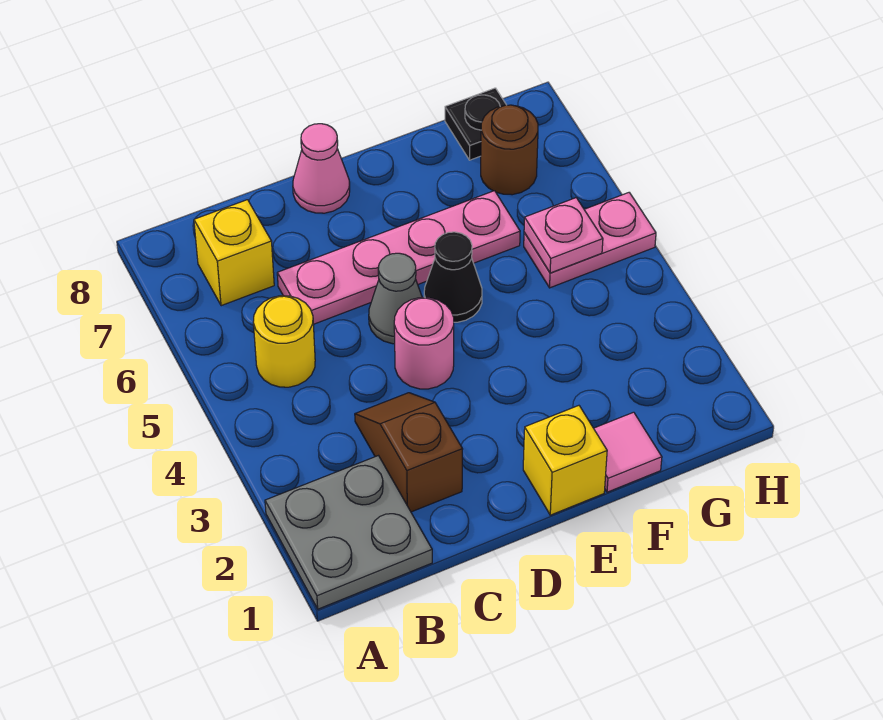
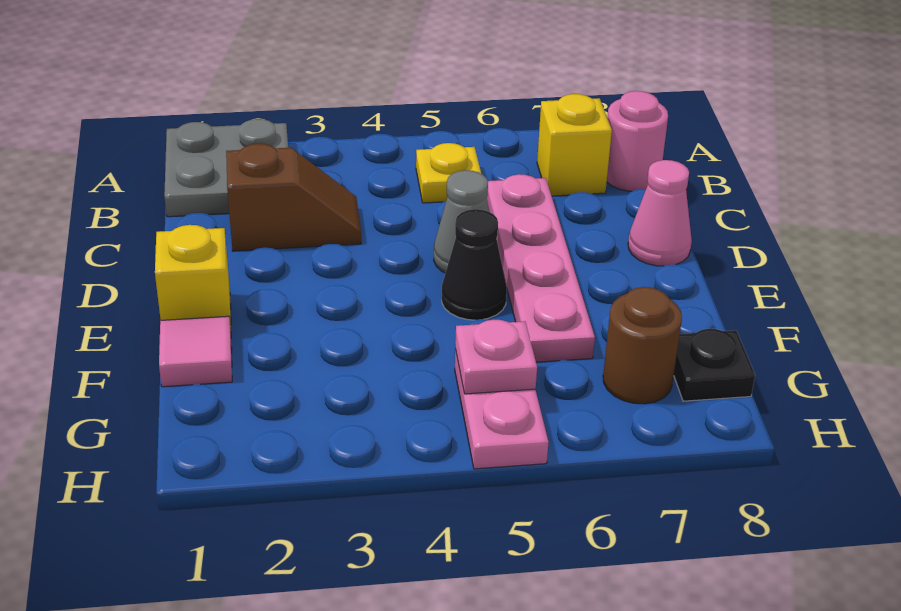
yellow 1x1 round brick [253,296,315,387] -> yellow 1x1 plate [416,143,481,203]
pink 1x1 round brick [394,298,454,389] -> pink 1x1 round brick moved to [607,91,668,191]

